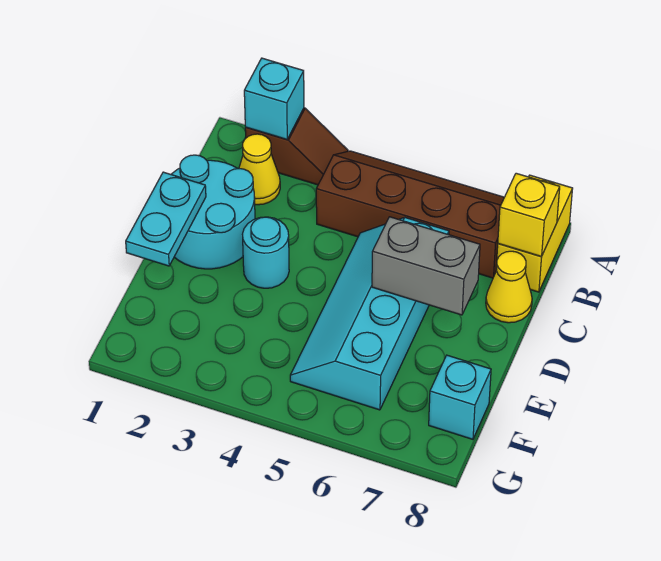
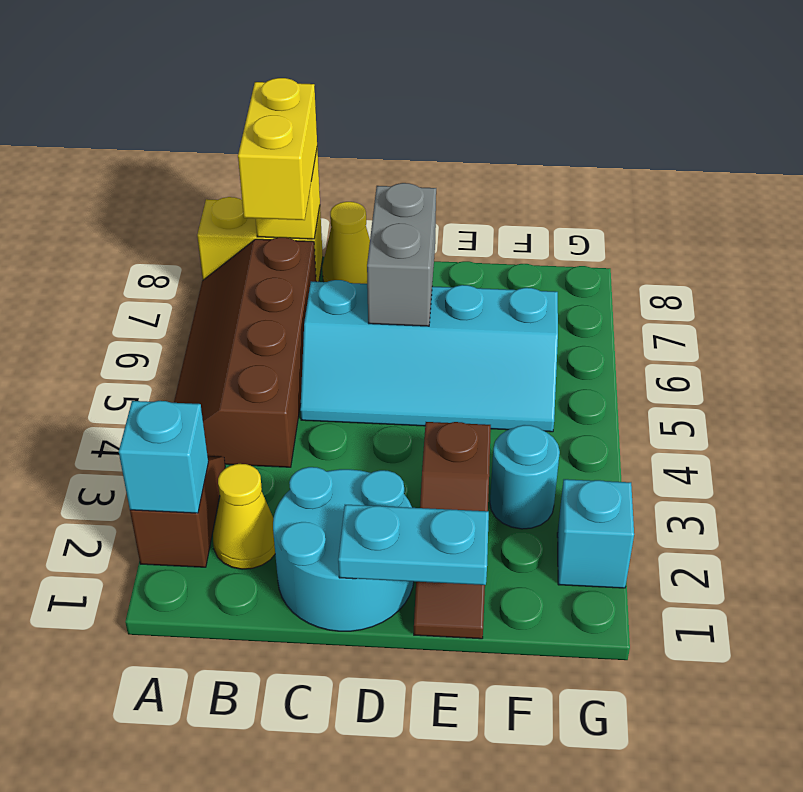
none -> yellow 1x2 brick [238,78,317,220]
cyan 1x1 round brick [242,217,289,288] -> cyan 1x1 round brick moved to [490,425,560,529]
none -> brown 1x3 slope [414,422,491,639]
cyan 1x1 brick [429,355,491,439] -> cyan 1x1 brick moved to [557,479,634,588]

